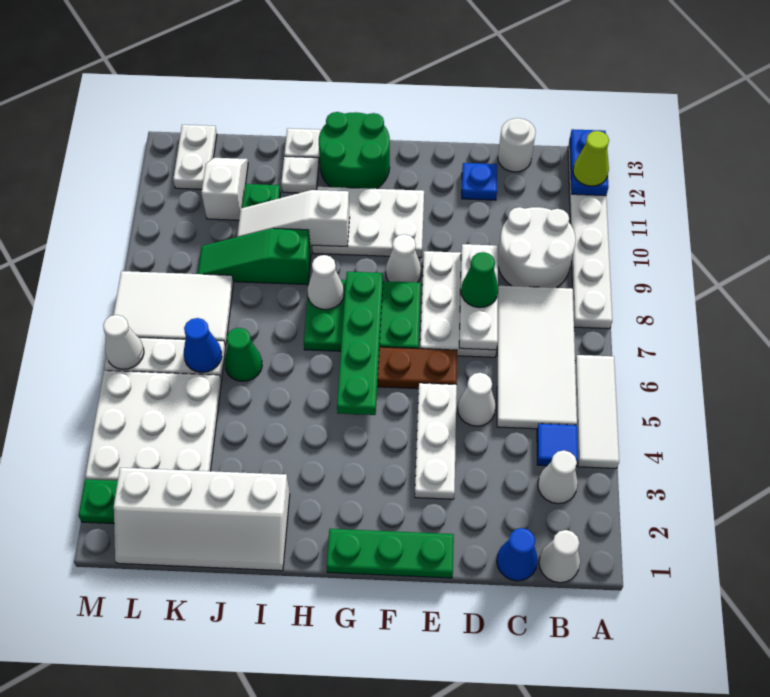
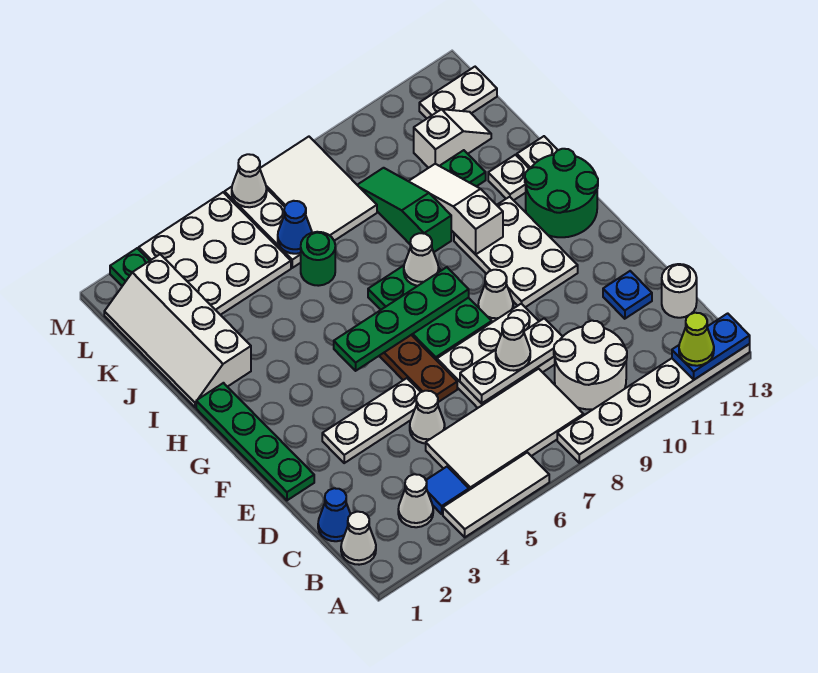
green 1x1 cone [461,252,498,308] -> white 1x1 cone [496,318,530,371]
green 1x3 plate [327,529,454,578] -> green 1x4 plate [196,383,314,500]
green 1x1 cone [225,328,262,381] -> green 1x1 round brick [301,232,335,286]

